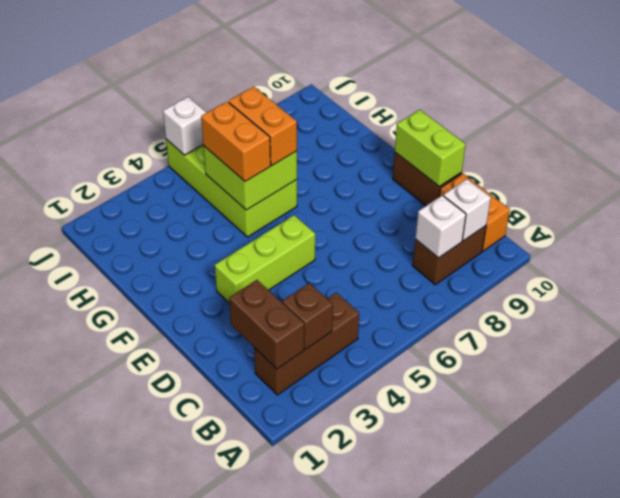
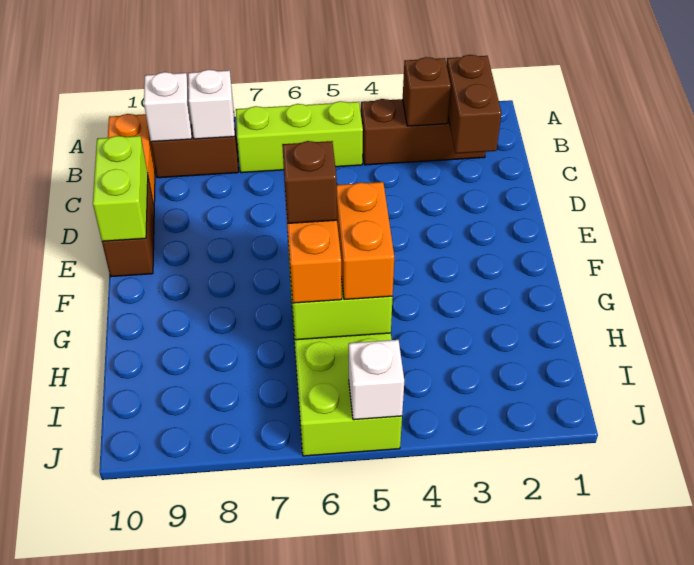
lime 1x3 brick [215,215,315,303] -> lime 1x3 brick moved to [236,101,363,173]
none -> brown 1x1 brick [282,141,337,223]

